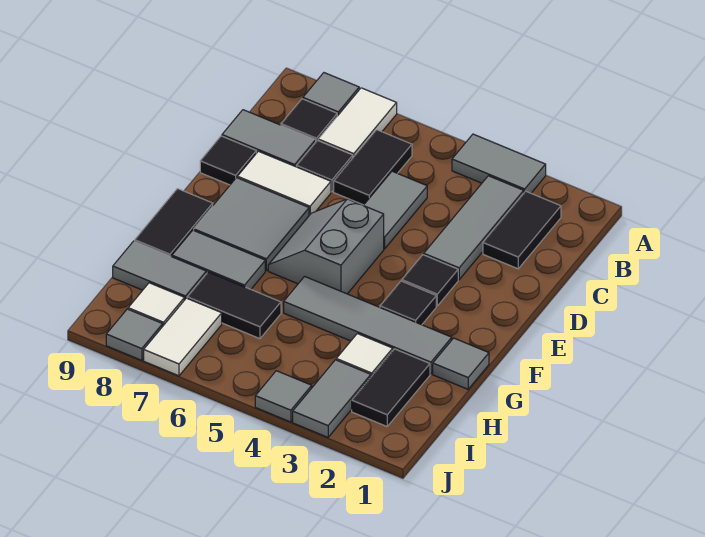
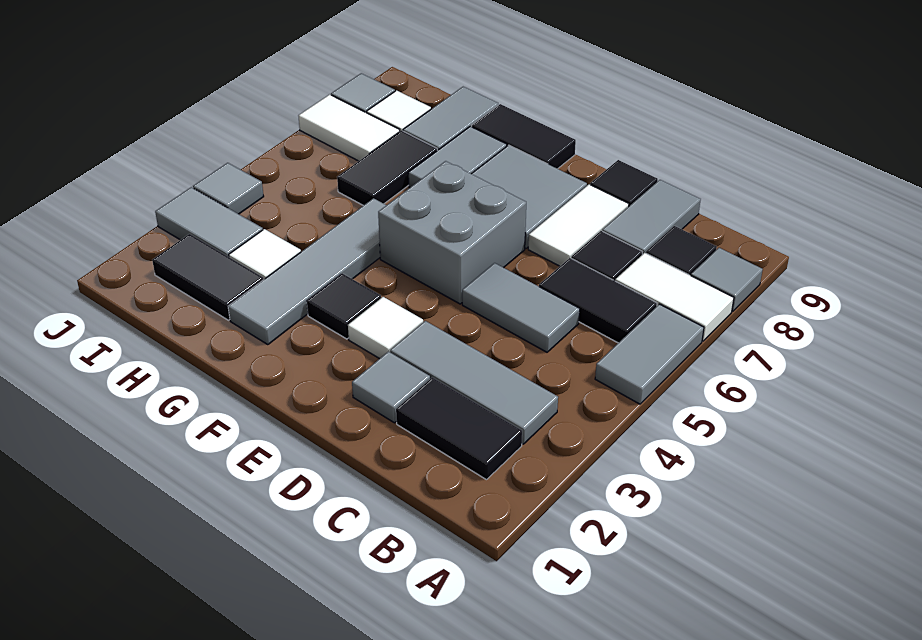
grey 1x2 tile [452,134,546,193] -> grey 1x2 tile moved to [595,304,704,404]
black 1x1 tile [402,255,458,306] -> white 1x1 tile [348,297,423,359]
grey 2x2 slope [268,199,384,294] -> grey 2x2 brick [378,161,526,304]
grey 1x1 tile [433,338,489,389] -> grey 1x1 tile moved to [352,351,430,423]

